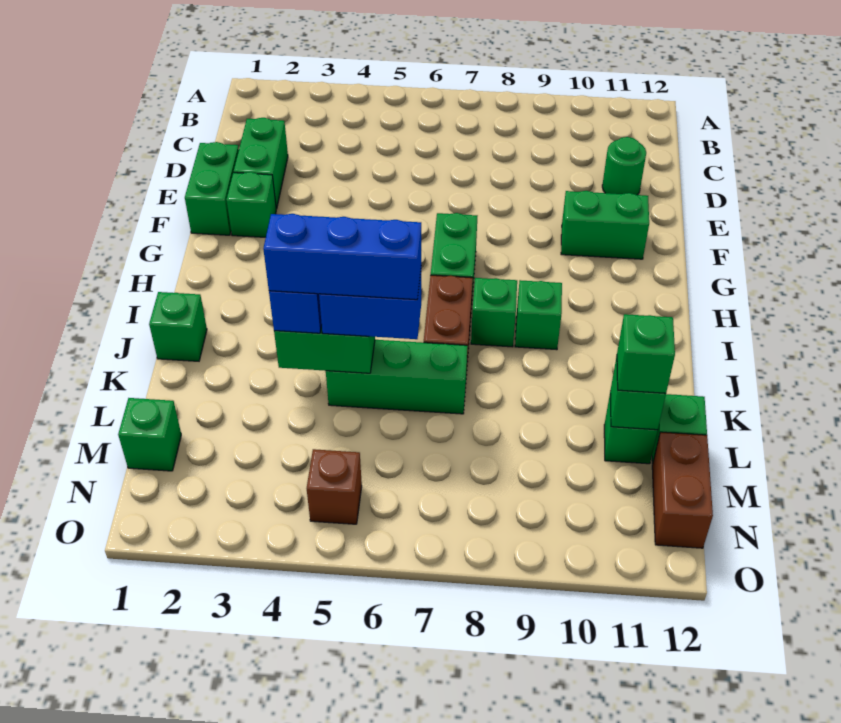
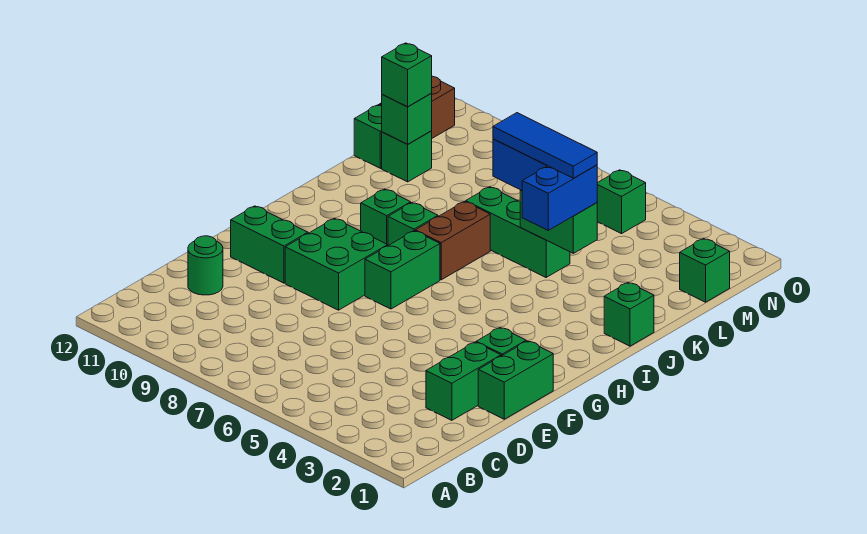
none -> green 2x2 brick [285,218,388,310]
blue 1x3 brick [263,214,421,300] -> blue 1x3 tile [493,113,597,178]
brown 1x1 brick [307,449,362,524] -> green 1x1 brick [597,170,646,234]

